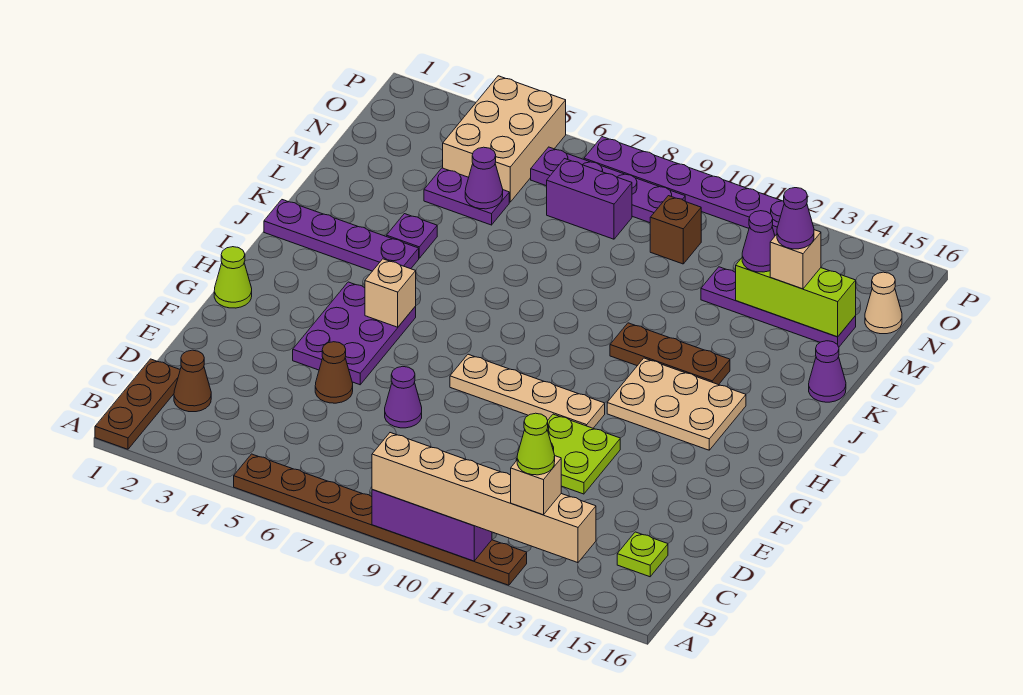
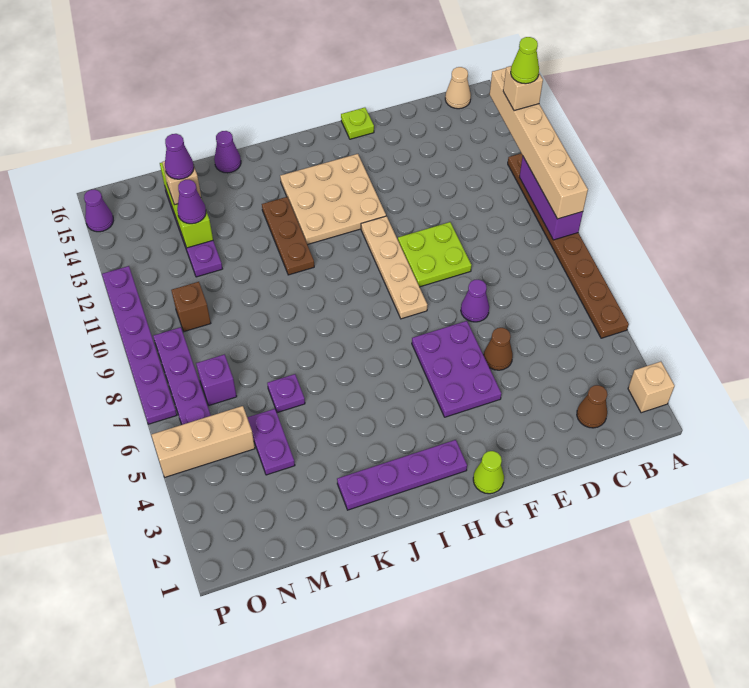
brown 1x3 plate [95,359,180,449] -> none
lime 1x1 plate [617,532,668,577] -> lime 1x1 plate moved to [341,108,374,139]
lime 2x2 plate [516,414,620,494] -> lime 2x2 plate moved to [398,222,472,287]
purple 2x3 plate [293,282,416,385] -> purple 2x3 plate turned to [412,321,501,417]
tan 1x1 brick [365,259,416,327] -> tan 1x1 brick moved to [628,362,675,413]
tan 2x3 plate [607,358,746,450] -> tan 3x3 plate [280,154,386,245]
purple 1x4 plate [264,200,419,271] -> purple 1x4 plate turned to [337,440,467,510]
purple 1x1 plate [386,214,437,258] -> purple 1x1 plate moved to [267,374,305,413]
purple 1x1 cone [465,147,503,209] -> purple 1x1 cone moved to [84,190,113,232]
tan 2x3 brick [443,76,566,202] -> tan 1x3 brick [152,406,255,477]
purple 1x2 brick [547,159,632,239] -> purple 1x1 brick [196,354,237,405]
tan 1x1 cone [865,272,902,334] -> tan 1x1 cone moved to [445,67,471,109]

